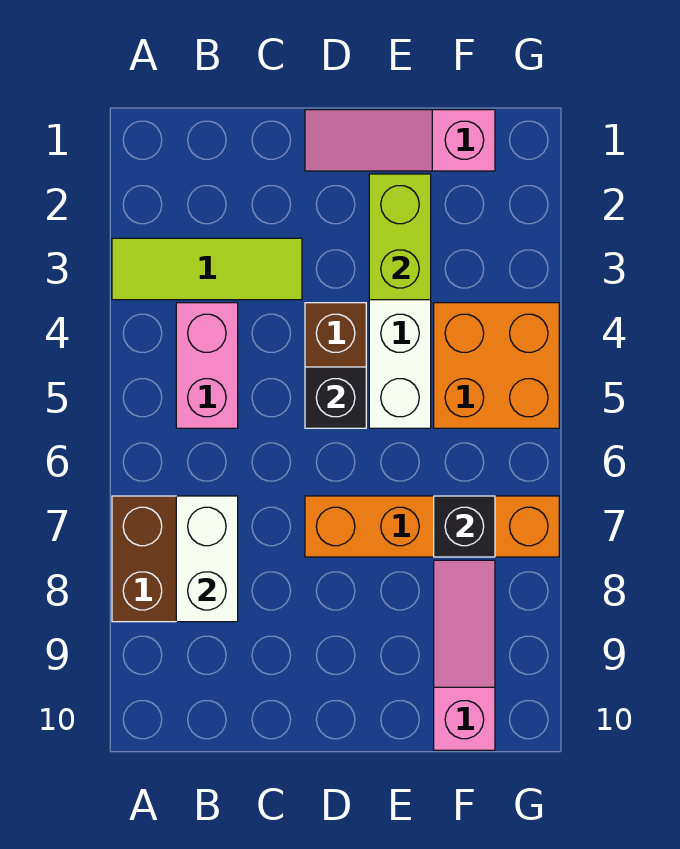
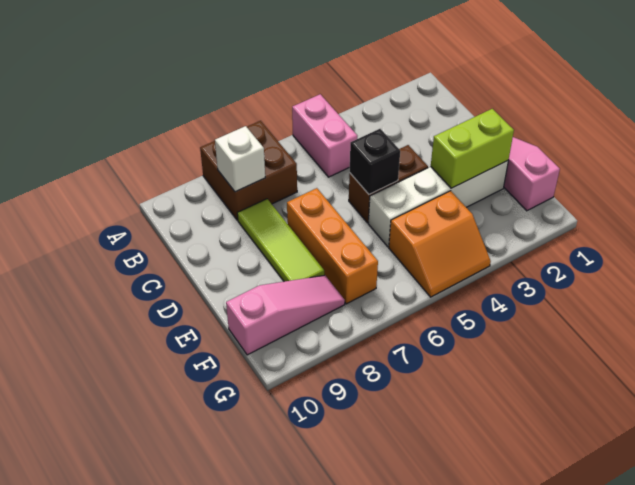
lime 1x3 tile [112,238,302,300] -> lime 1x3 tile moved to [237,199,324,282]
pink 1x2 brick [176,303,238,428] -> pink 1x2 brick turned to [292,94,357,177]
white 1x2 brick [176,496,238,622] -> white 1x1 brick [215,126,265,192]
orange 1x4 brick [305,496,559,557] -> orange 1x3 brick [287,188,378,304]
orange 2x2 brick [434,303,559,428] -> orange 2x2 slope [389,191,491,297]
black 1x1 brick [434,496,495,557] -> none

